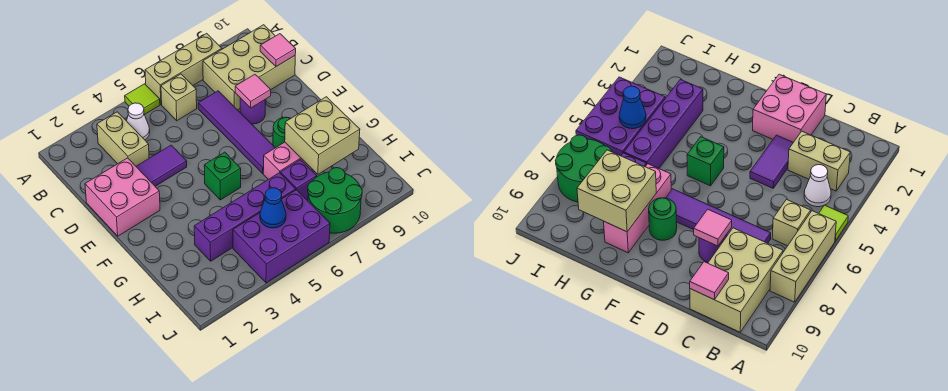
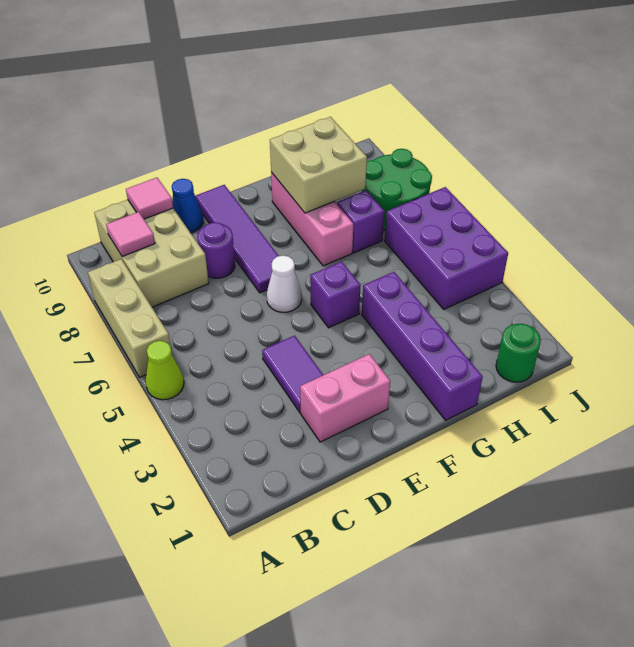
lime 1x1 tile [125,84,160,114] -> lime 1x1 cone [146,341,184,400]
tan 1x2 brick [97,112,149,166] -> none
white 1x1 cone [127,103,150,140] -> white 1x1 cone moved to [267,256,302,312]
tan 1x1 brick [161,74,197,121] -> none
purple 1x4 tile [198,91,275,173] -> purple 1x4 tile turned to [195,185,278,293]
pink 2x2 brick [85,158,160,236] -> pink 1x2 brick [300,354,390,442]
pink 1x1 tile [235,74,271,108] -> pink 1x1 tile moved to [106,212,155,256]
green 1x1 brick [204,152,241,200] -> purple 1x1 brick [310,262,361,328]
green 1x1 round brick [273,117,291,148] -> green 1x1 round brick moved to [496,324,541,382]
purple 1x4 brick [194,173,296,261] -> purple 1x4 brick moved to [362,272,483,420]
blue 1x1 cone [260,188,286,228] -> blue 1x1 cone moved to [172,179,203,233]

